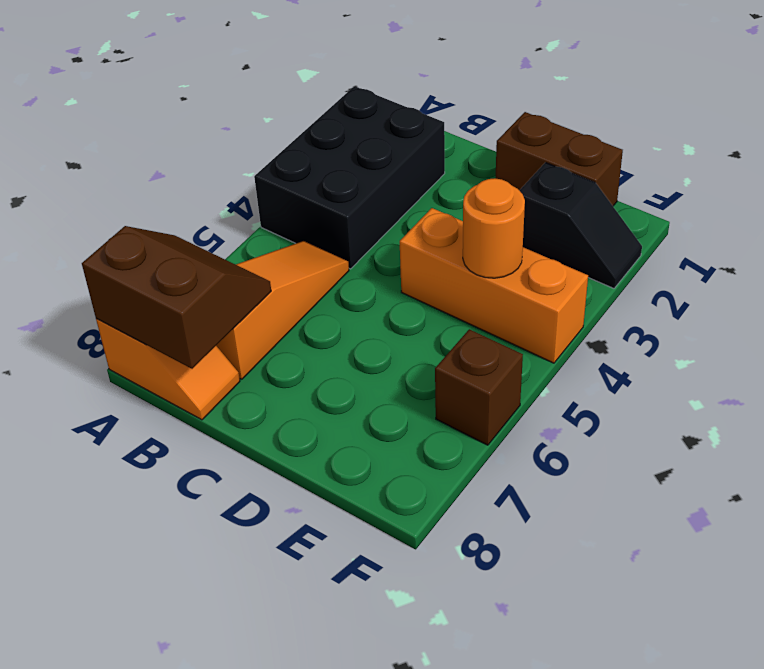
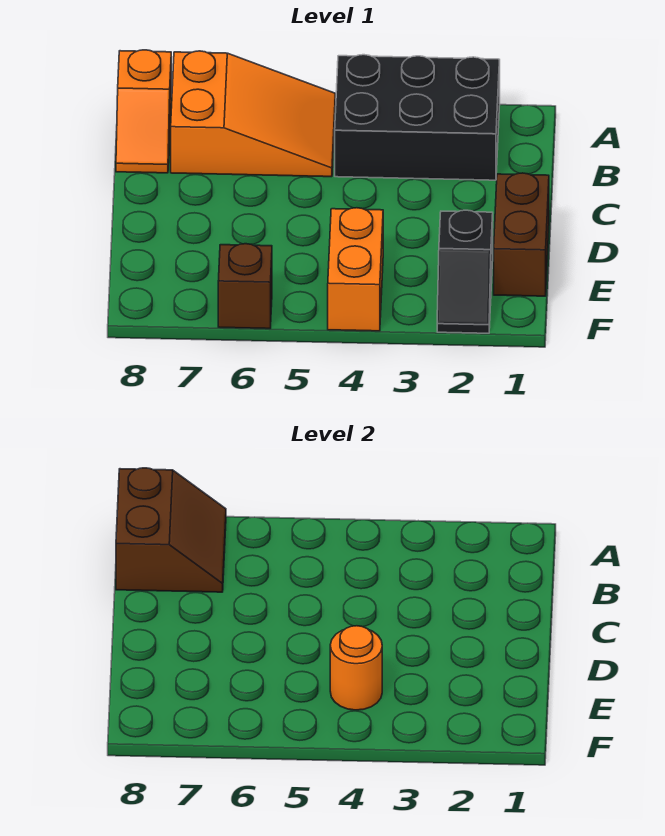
orange 1x3 slope [216,241,349,379] -> orange 2x3 slope [171,51,335,177]
orange 1x3 brick [400,208,588,363] -> orange 1x2 brick [328,208,383,331]

